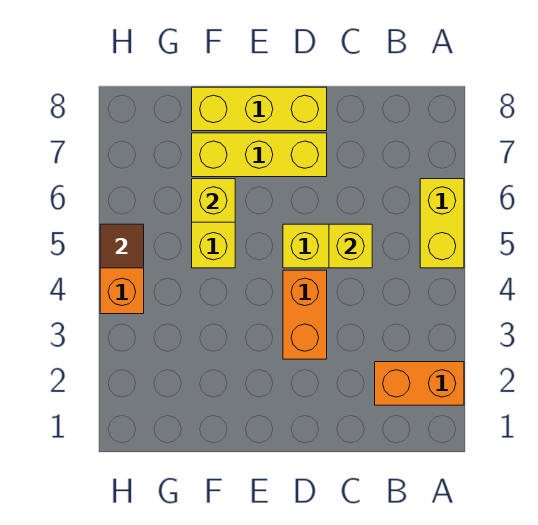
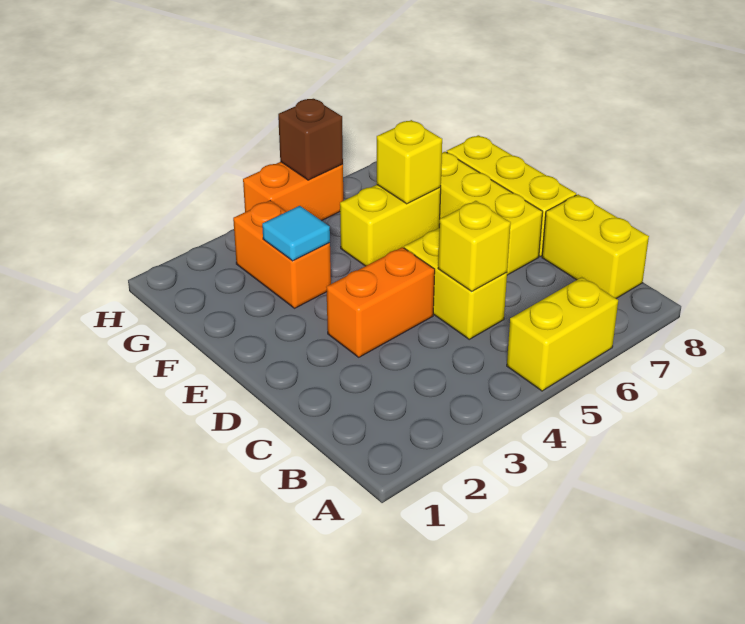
orange 1x2 brick [375,362,464,405] -> orange 1x2 brick moved to [233,200,331,308]
none -> yellow 1x2 brick [542,194,649,298]
none -> cyan 1x1 tile [262,206,330,261]
brown 1x1 tile [100,224,144,268] -> brown 1x1 brick [278,99,343,180]

